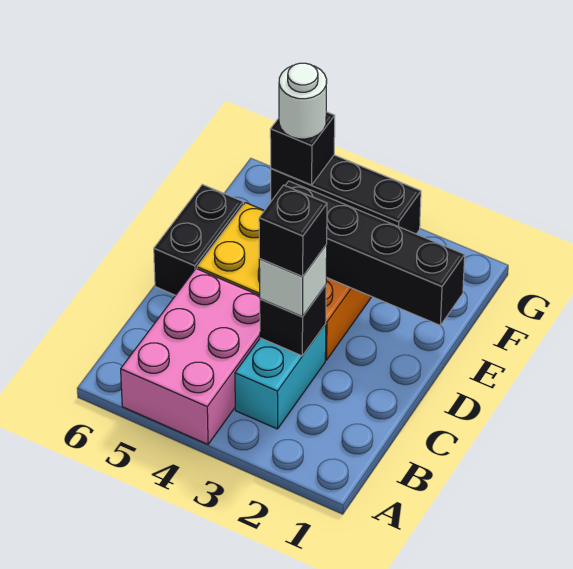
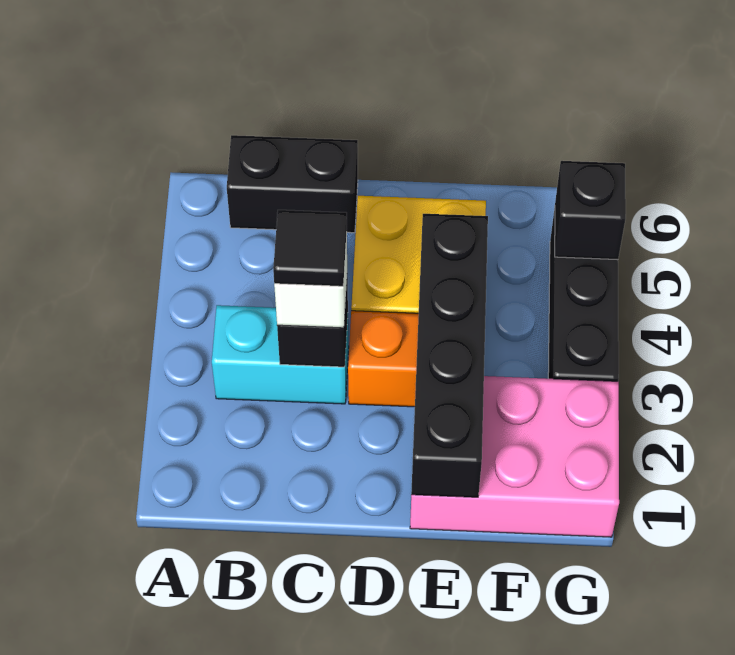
pink 2x3 brick [121,269,260,444] -> pink 2x3 brick moved to [410,376,619,537]
black 1x1 brick [259,185,327,276] -> black 1x1 tile [273,210,347,286]
black 1x2 brick [154,184,243,295] -> black 1x2 brick moved to [227,135,358,233]
white 1x1 round brick [279,63,327,139] -> none

